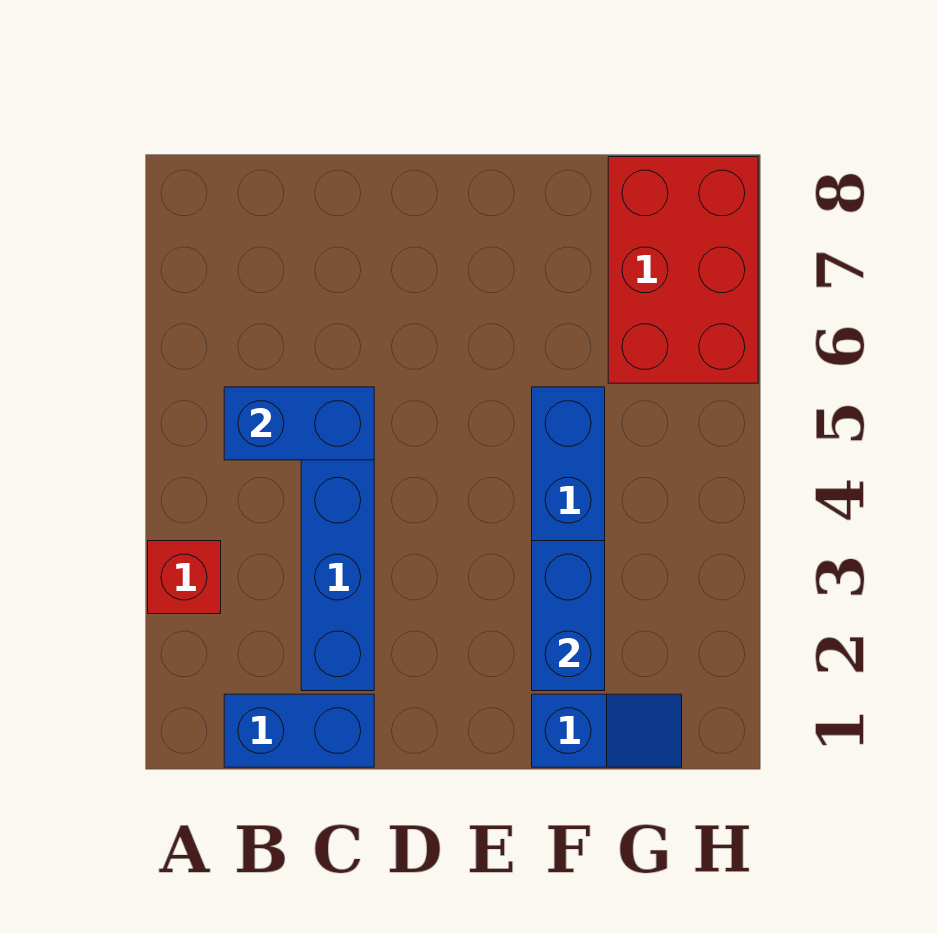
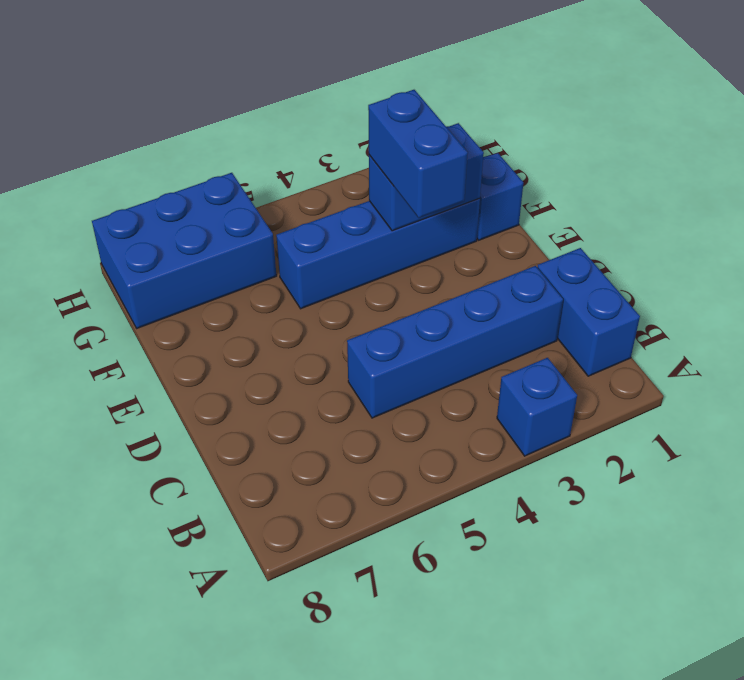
red 1x1 brick [148,541,221,614] -> blue 1x1 brick [497,358,577,456]
blue 1x2 brick [224,387,374,460] -> blue 1x2 brick moved to [368,90,468,218]
red 2x3 brick [608,157,758,383] -> blue 2x3 brick [92,173,276,328]

